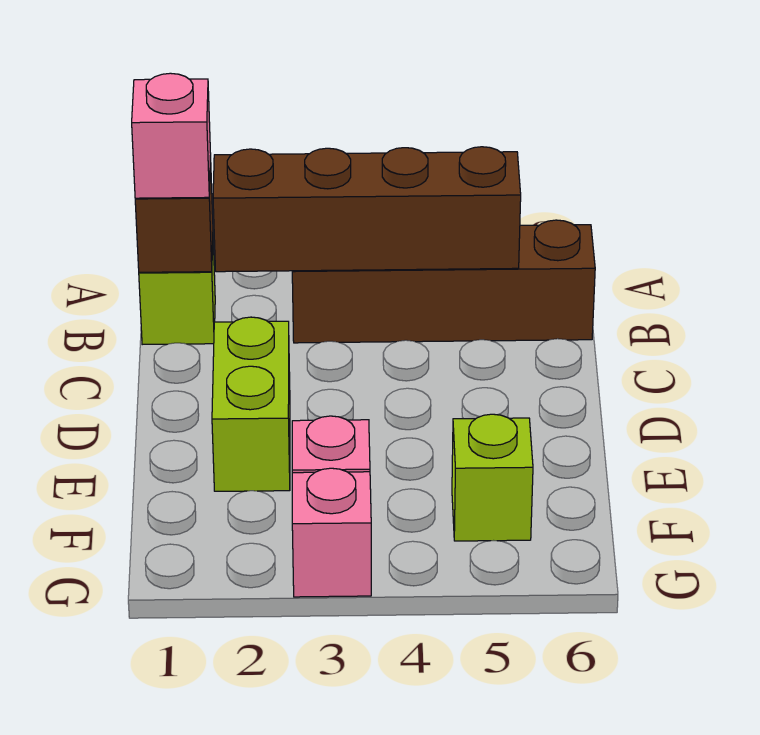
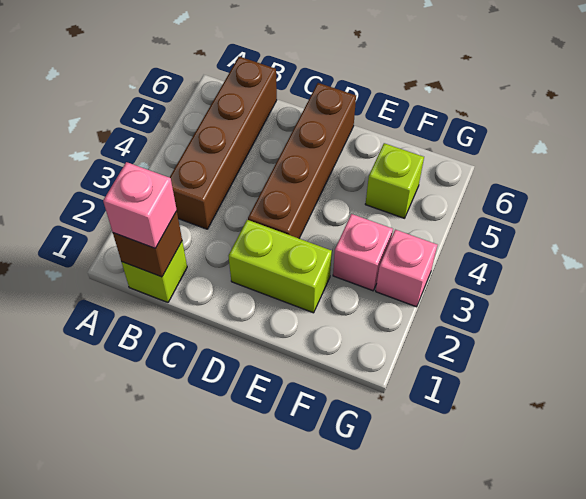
brown 1x4 brick [213,147,521,272] -> brown 1x4 brick moved to [248,83,356,238]

